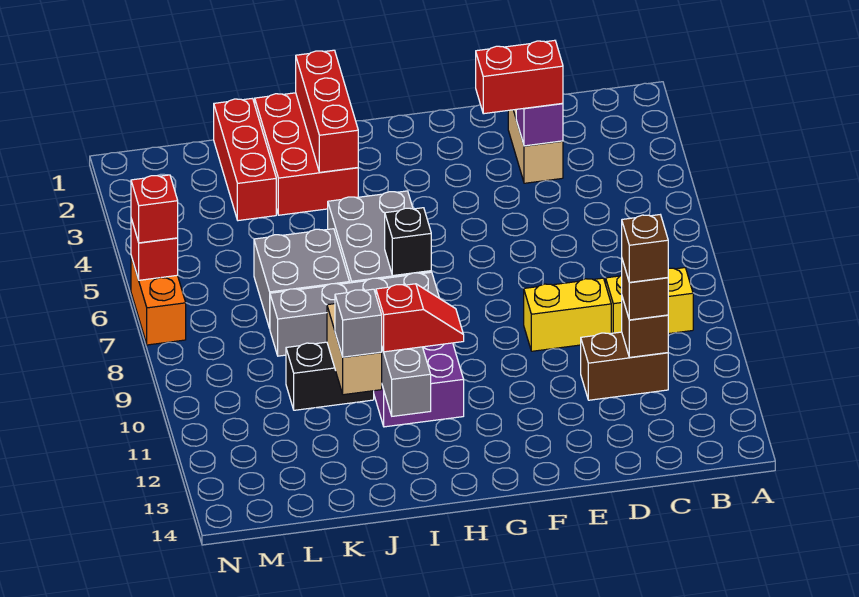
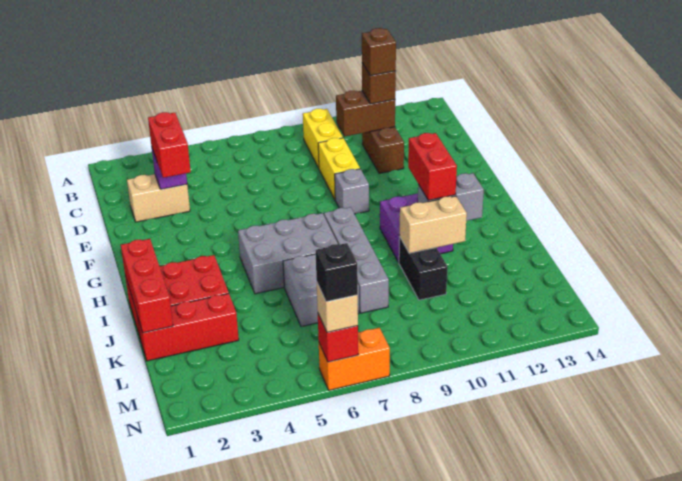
brown 1x1 brick [622,297,668,357] -> brown 1x2 brick [336,91,395,137]
black 1x1 brick [385,208,431,276] -> black 1x1 brick moved to [315,243,358,302]
red 1x2 slope [376,284,464,352] -> red 1x2 brick [408,133,457,200]
red 1x3 brick [296,50,358,172] -> red 1x3 brick turned to [121,239,173,333]
grey 1x1 brick [335,289,382,357] -> grey 1x1 brick moved to [335,169,369,214]
red 1x1 brick [131,175,178,243] -> tan 1x1 brick [317,284,358,332]

